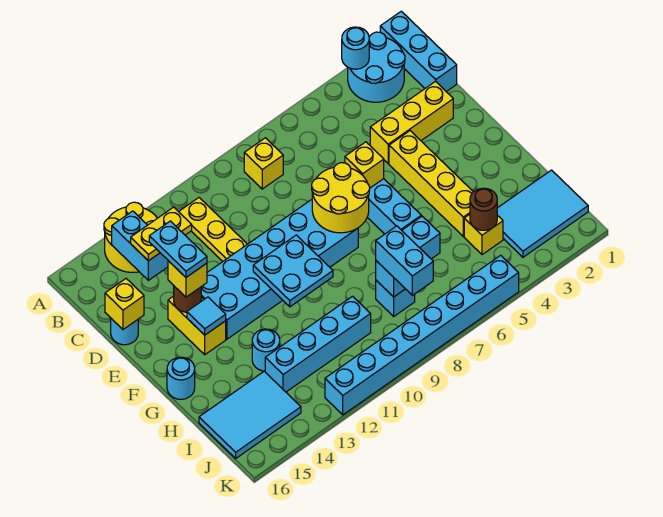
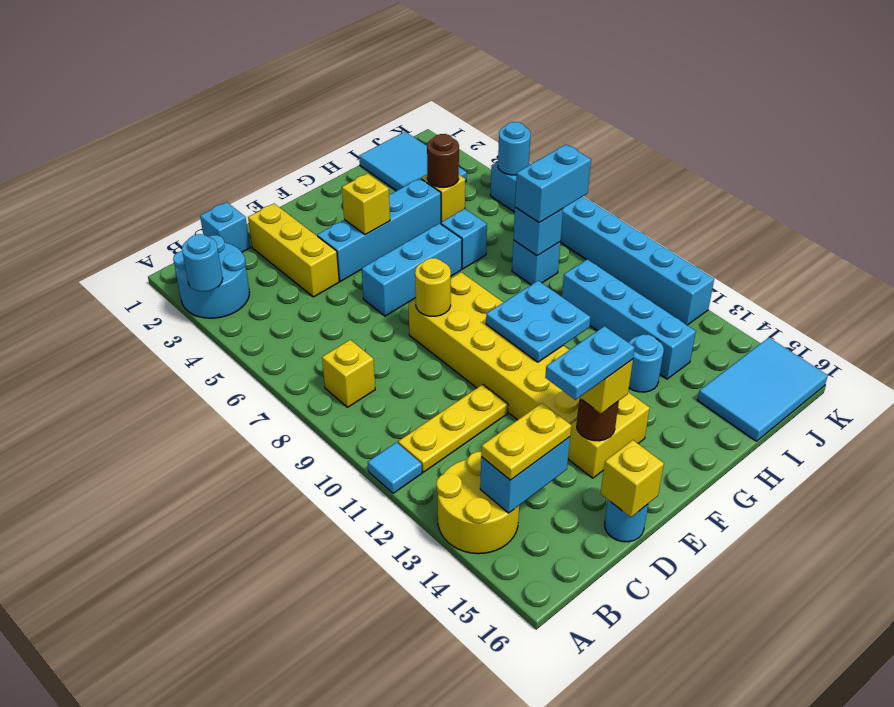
cyan 1x3 brick [380,11,457,92] -> cyan 1x1 brick [200,202,250,252]
yellow 1x2 plate [131,207,192,261] -> yellow 1x2 plate turned to [481,403,571,480]
yellow 1x4 brick [389,131,473,236] -> cyan 1x4 brick [317,178,441,281]
yellow 1x1 brick [345,142,384,188] -> yellow 1x1 brick moved to [342,173,390,235]
yellow 2x2 round brick [312,163,370,233] -> yellow 1x1 round brick [415,258,451,316]
cyan 2x6 brick [201,200,358,339] -> yellow 2x6 brick [409,272,579,424]
cyan 1x1 tile [187,297,226,335] -> cyan 1x1 tile moved to [368,442,422,493]
cyan 1x1 round brick [167,357,195,399] -> cyan 1x1 round brick moved to [498,122,530,175]
cyan 2x3 tile [199,371,301,458] -> cyan 2x3 tile turned to [697,338,828,441]

